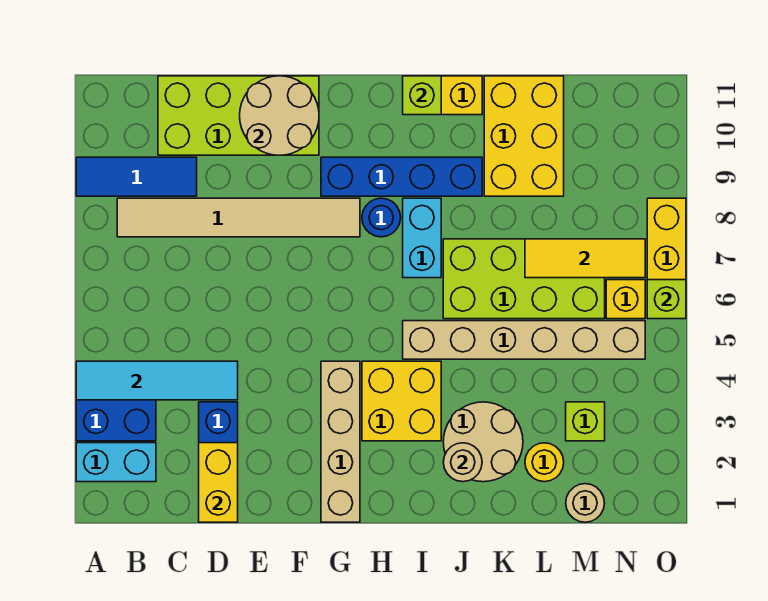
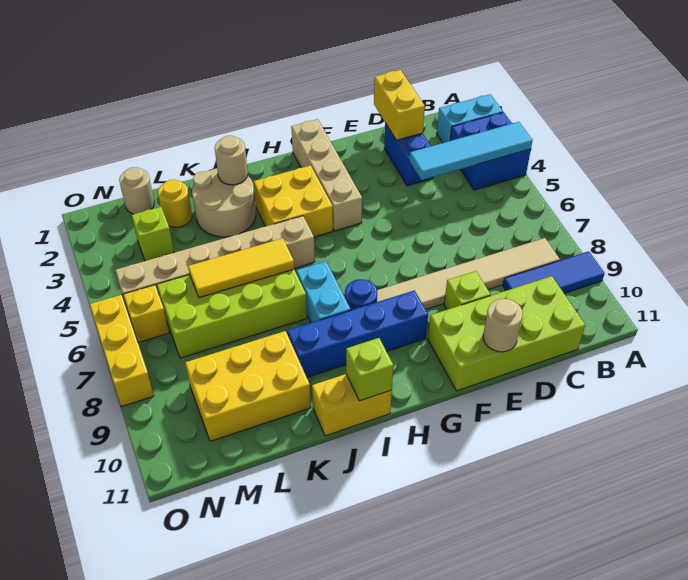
tan 2x2 round brick [240,76,319,155] -> tan 1x1 round brick [483,299,523,352]
yellow 2x3 brick [484,76,564,196] -> yellow 2x3 brick turned to [185,331,311,441]
yellow 1x3 tile [525,239,645,278] -> yellow 1x3 tile moved to [188,238,294,298]
lime 1x1 brick [647,280,686,319] -> lime 1x1 brick moved to [444,271,491,310]

